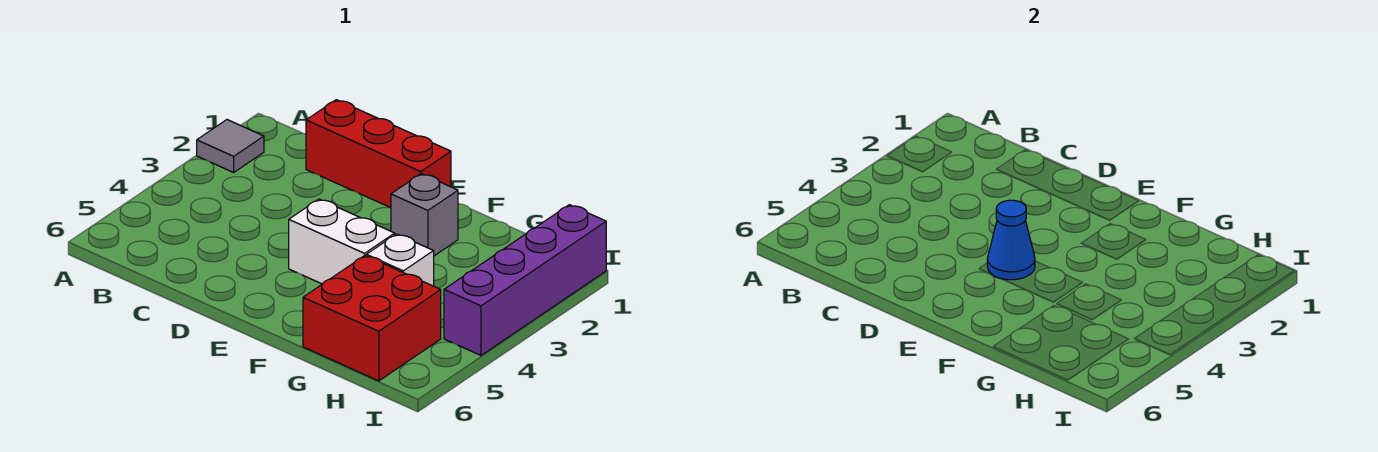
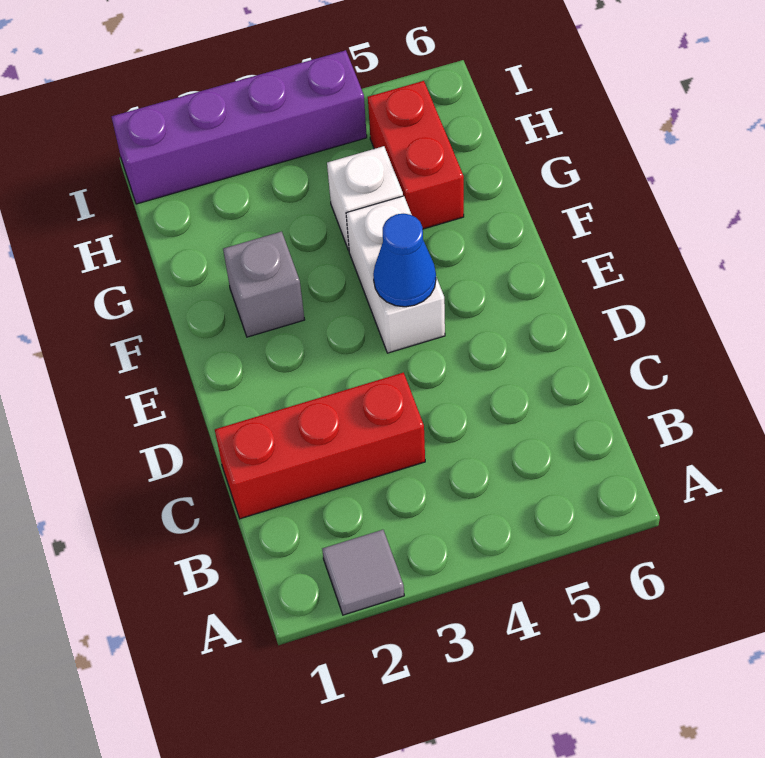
red 1x3 brick [306,100,451,208] -> red 1x3 brick turned to [215,373,425,519]
red 2x2 brick [303,256,441,381] -> red 1x2 brick [368,81,464,229]

